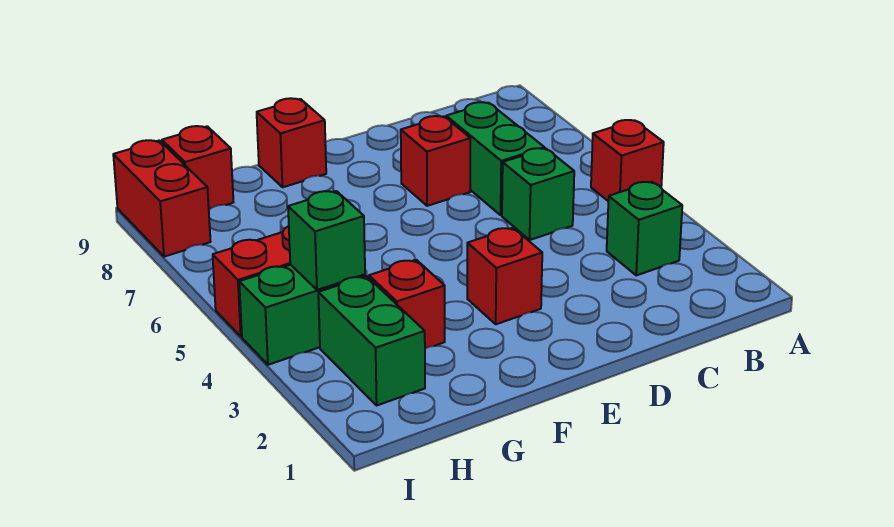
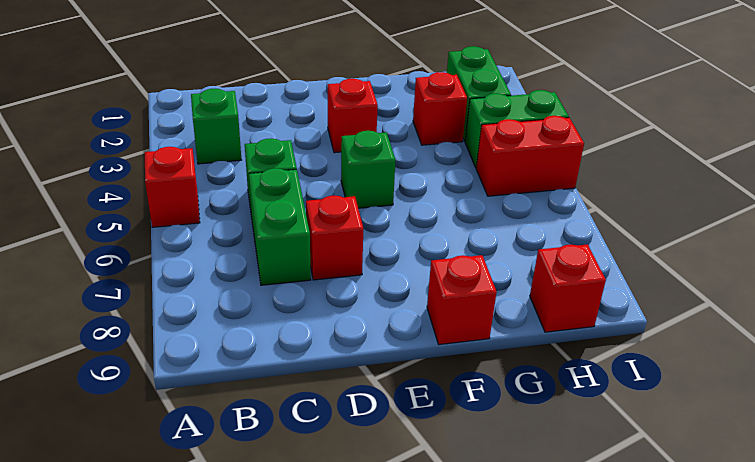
green 1x1 brick [288,191,365,290] -> green 1x1 brick moved to [341,131,395,208]
red 1x2 brick [113,140,211,257] -> none

